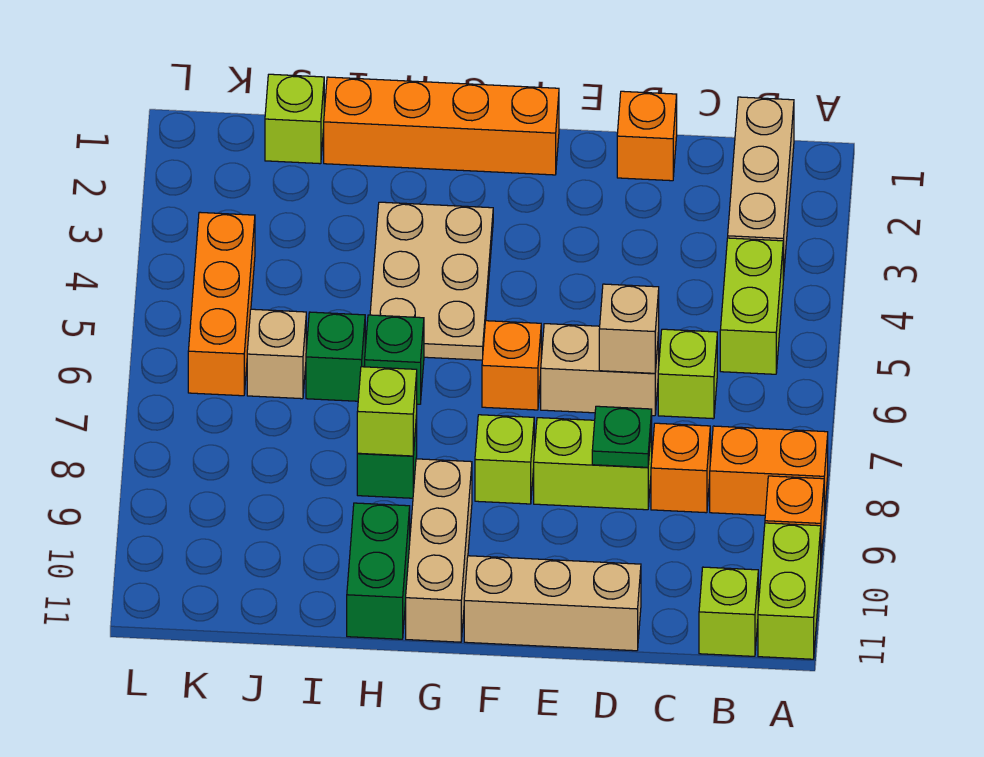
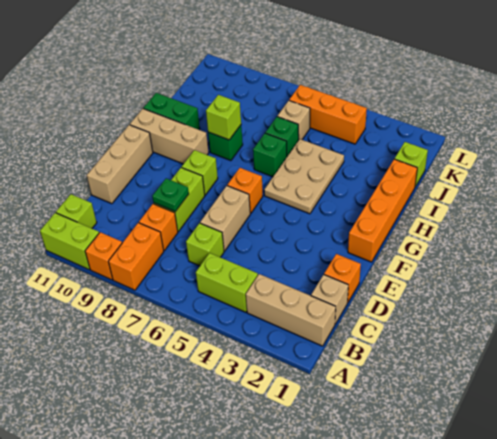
tan 1x1 brick [599,284,659,373] -> tan 1x1 brick moved to [311,275,348,324]
tan 2x3 plate [370,202,493,360] -> tan 2x3 plate turned to [264,139,344,214]

